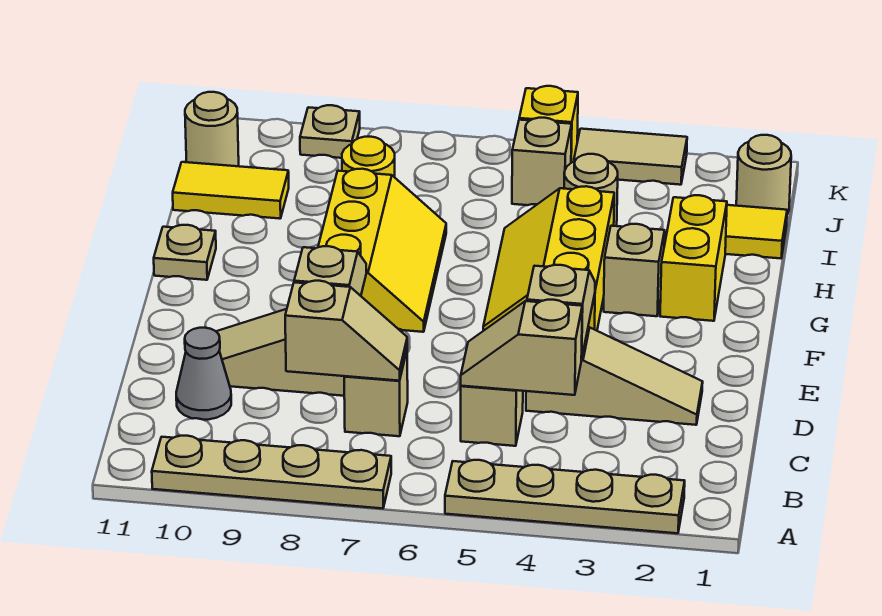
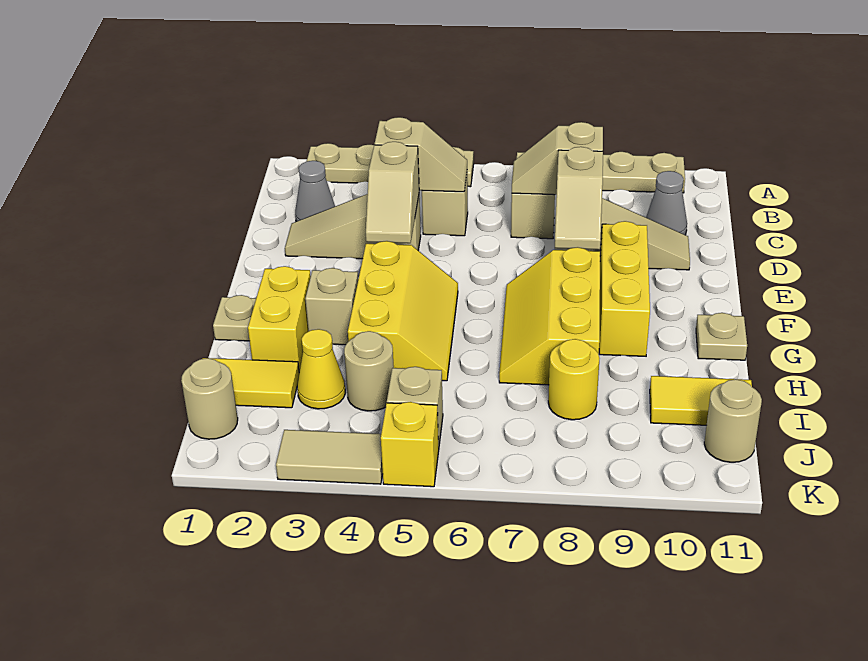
none -> grey 1x1 cone [295,161,335,222]
none -> yellow 1x3 brick [599,221,650,356]
none -> yellow 1x1 cone [297,329,345,409]
tan 1x1 plate [300,105,360,158] -> tan 1x1 plate moved to [213,295,256,341]

